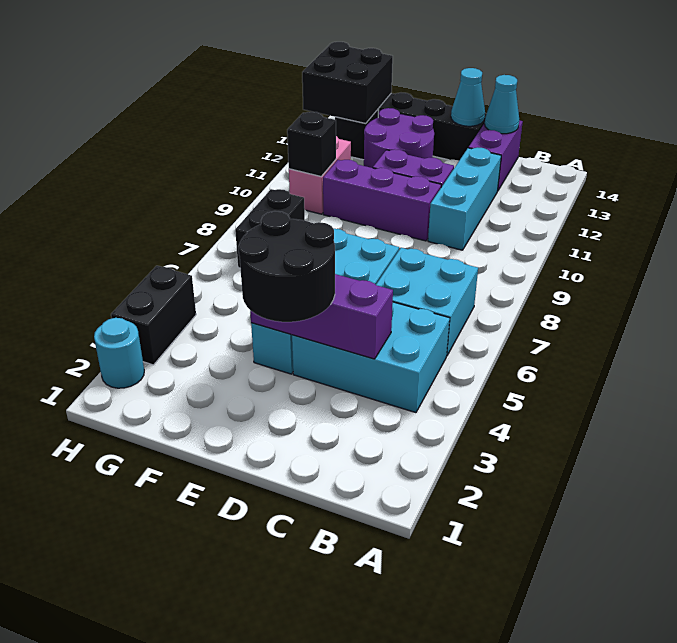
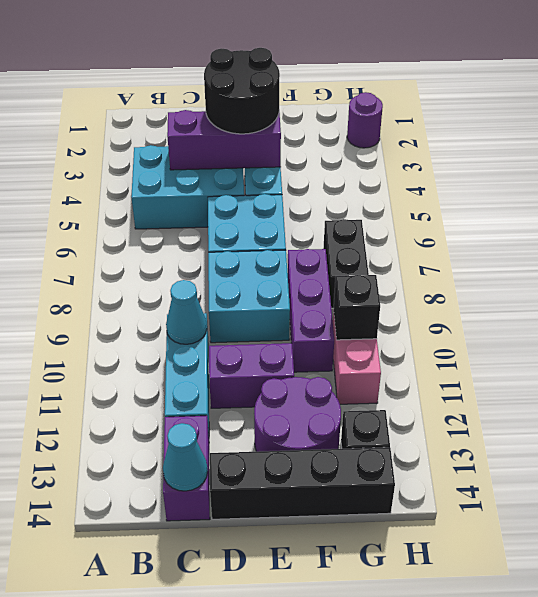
cyan 2x2 brick [376,248,478,355] -> cyan 2x2 brick moved to [208,250,290,343]
purple 1x3 brick [323,160,441,241] -> purple 1x3 brick turned to [288,249,334,372]
cyan 1x1 cone [451,68,485,126] -> cyan 1x1 cone moved to [166,280,207,344]
black 2x2 brick [302,42,393,123] -> none
cyan 1x1 round brick [94,318,144,388] -> purple 1x1 round brick [347,92,383,148]
black 1x2 brick [111,266,196,365] -> none

